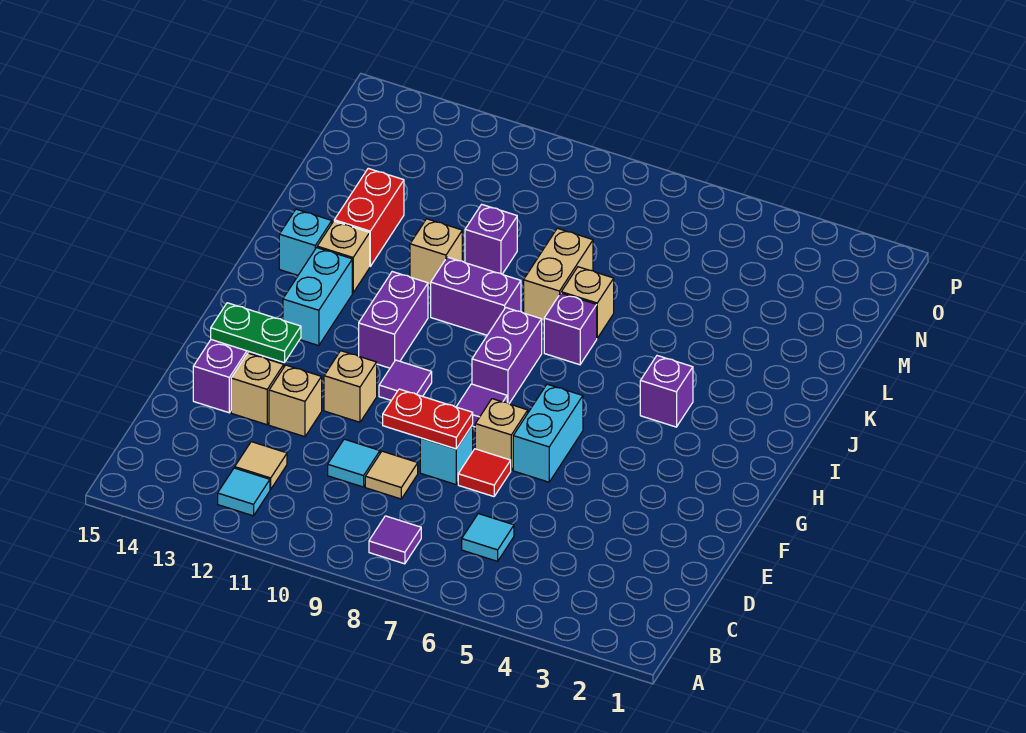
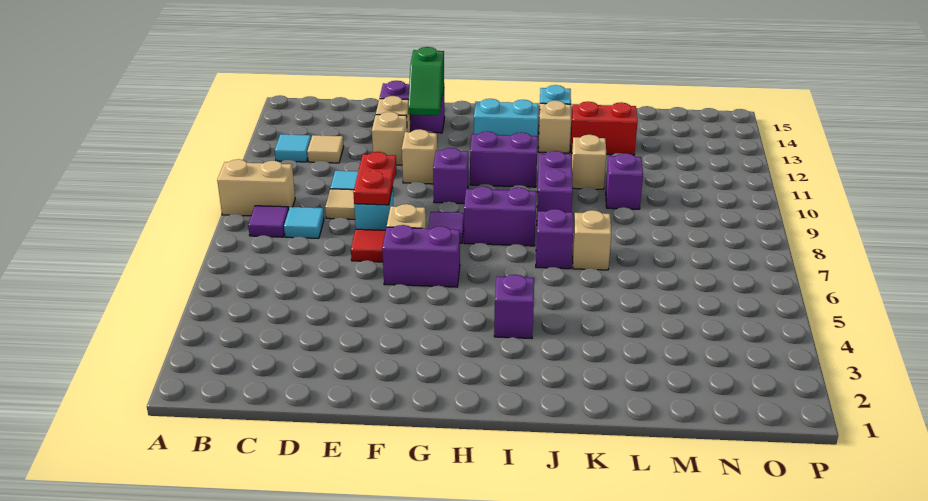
cyan 1x1 tile [462,514,514,561] -> cyan 1x1 tile moved to [284,207,324,238]
cyan 1x2 brick [513,384,583,482] -> purple 1x2 brick [382,225,460,287]
green 1x2 plate [211,303,301,363] -> green 1x2 slope [408,47,444,115]
purple 1x1 tile [379,360,432,400] -> purple 1x1 brick [433,148,468,204]
tan 1x2 brick [524,228,593,321] -> tan 1x2 brick moved to [217,159,295,216]

